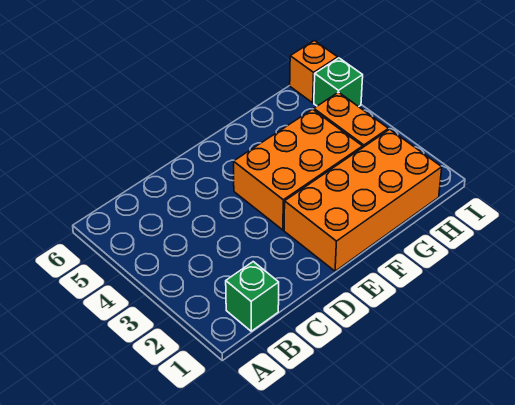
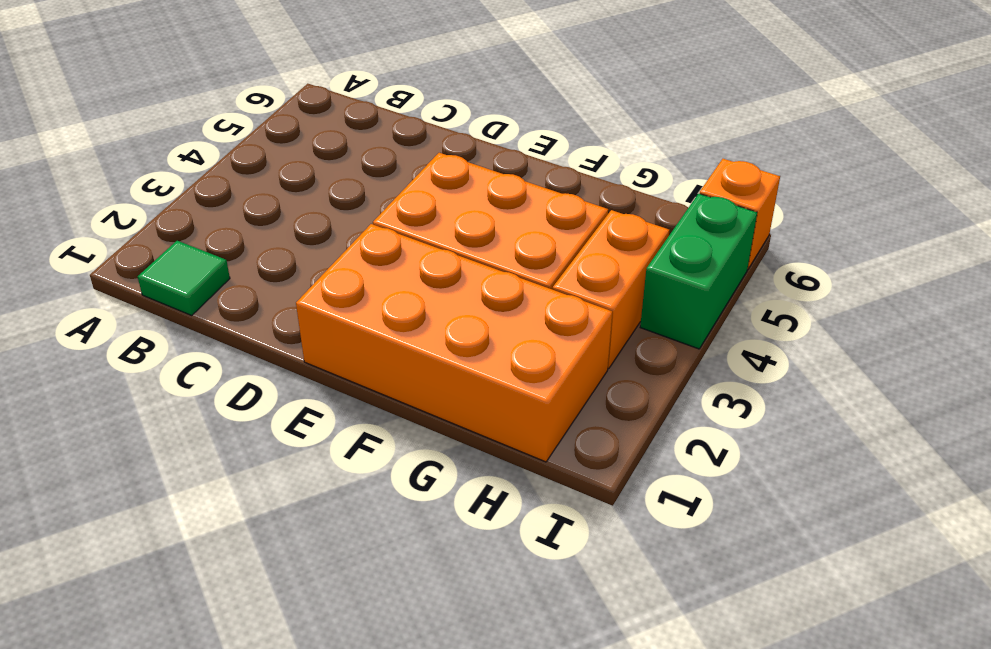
green 1x1 brick [226,262,279,331] -> green 1x1 tile [138,241,230,315]
green 1x1 brick [314,58,363,107] -> green 1x2 brick [640,194,757,349]

